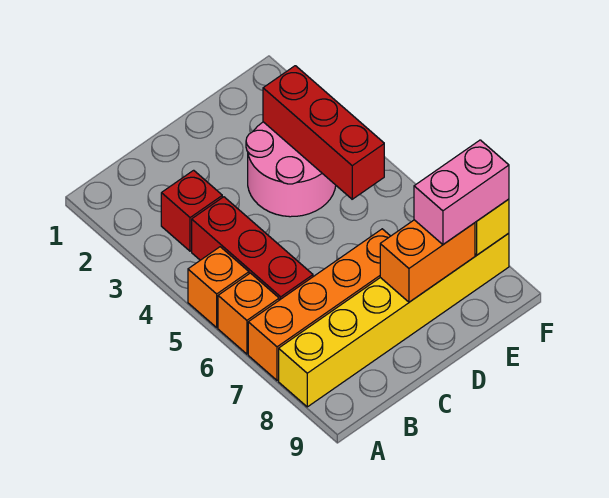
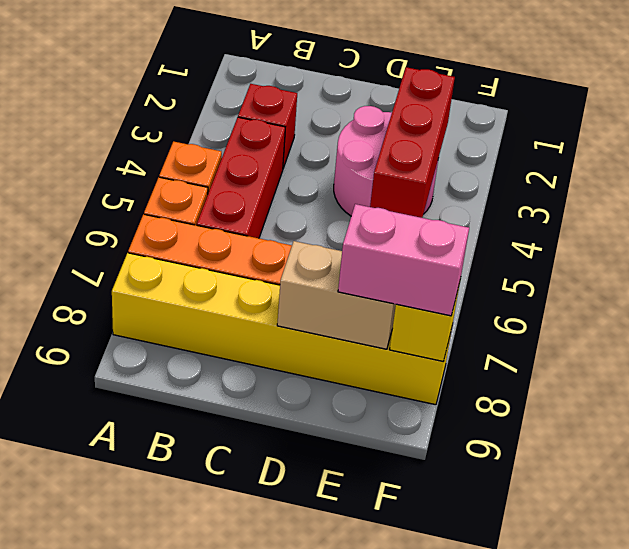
orange 1x2 brick [380,220,475,302] -> tan 1x2 brick [277,241,396,349]

